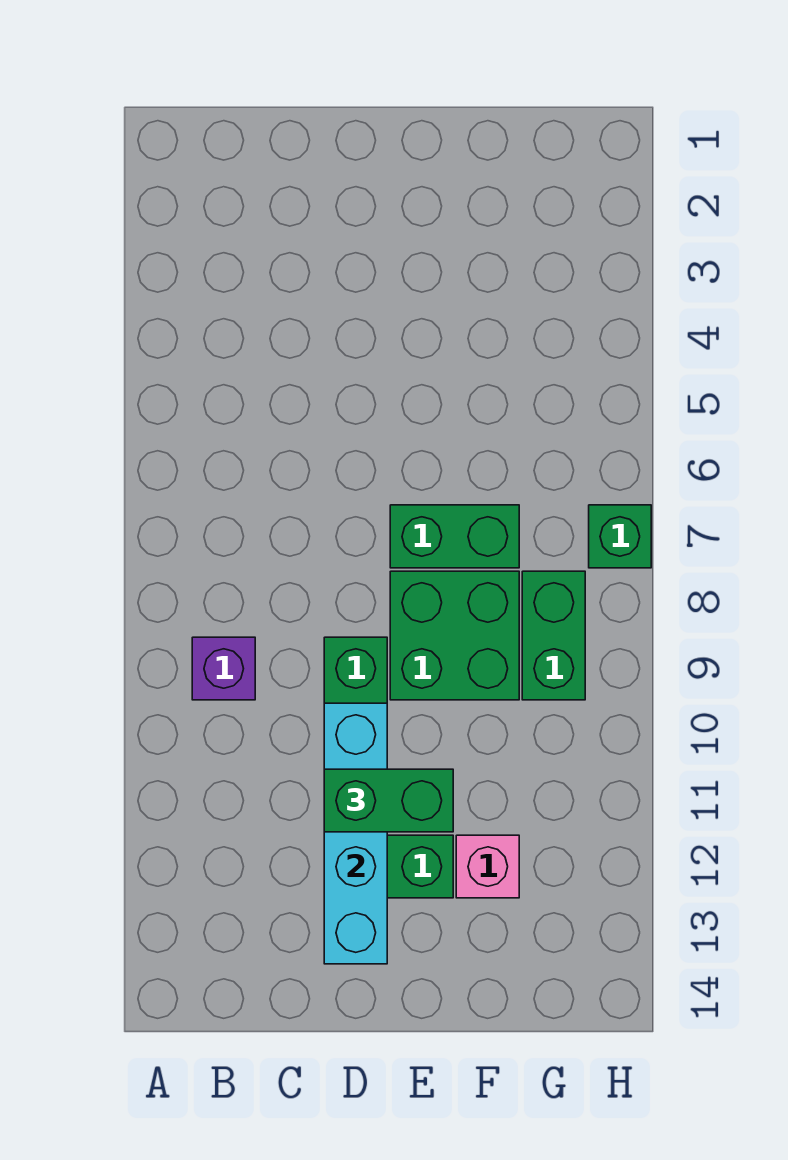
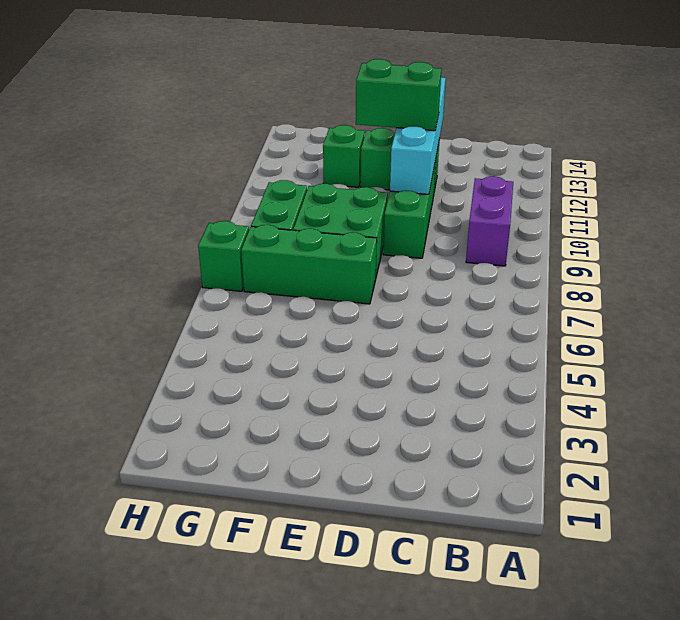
purple 1x1 brick [192,637,255,700] -> purple 1x2 brick [466,176,513,266]
green 1x2 brick [390,505,519,568] -> green 1x3 brick [241,225,377,304]
pink 1x1 brick [456,835,519,898] -> green 1x1 brick [323,125,365,187]

